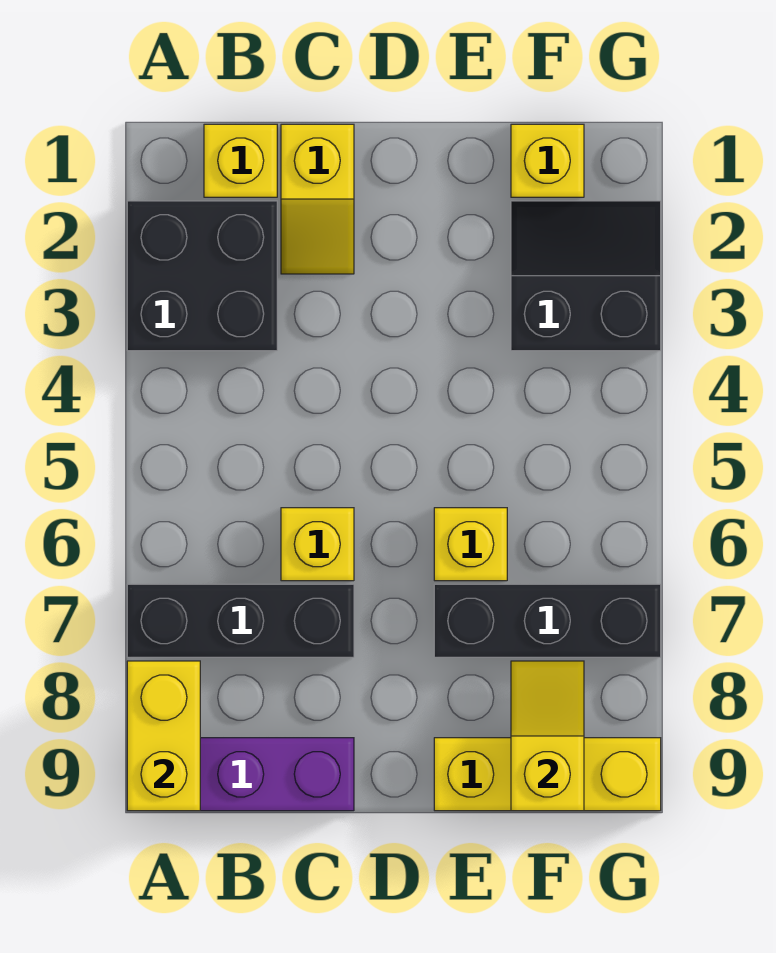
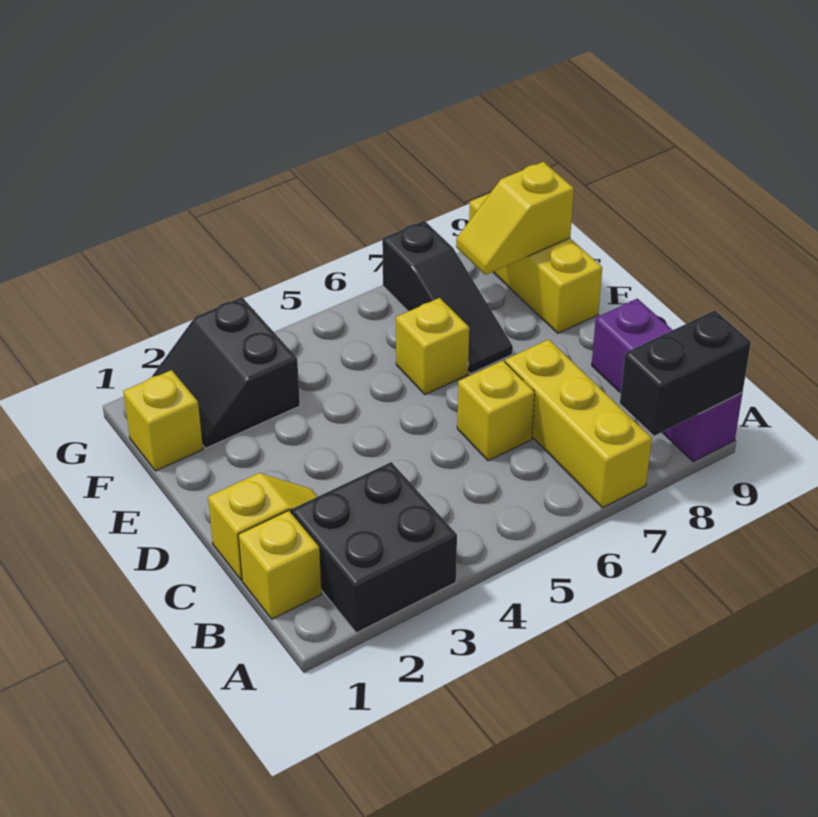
black 1x3 brick [127,584,354,657] -> yellow 1x3 brick [505,339,652,508]
yellow 1x2 brick [127,661,200,811] -> black 1x2 brick [620,311,751,436]
black 1x3 brick [434,584,661,657] -> black 1x3 slope [382,221,513,374]

